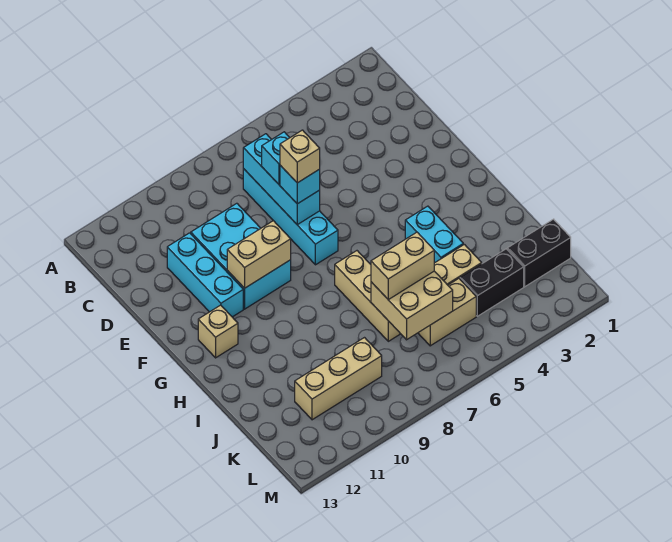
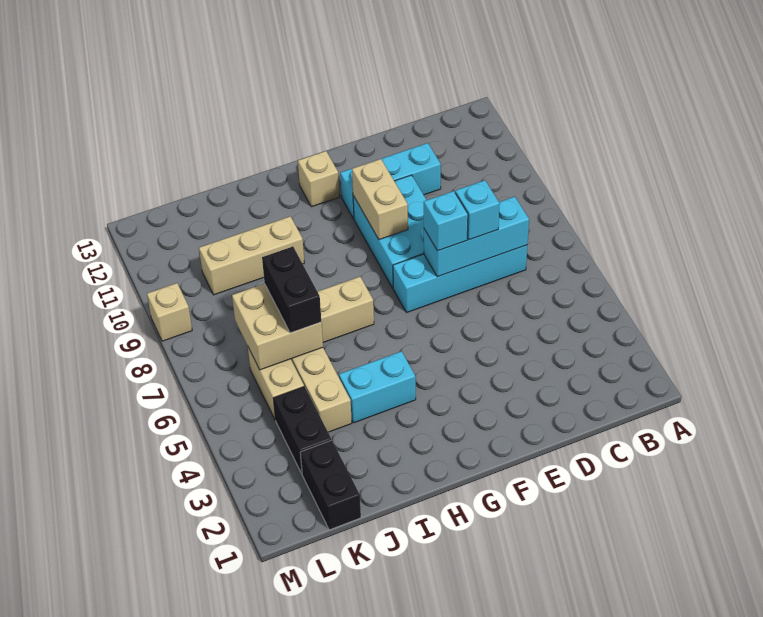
cyan 2x3 brick [191,203,291,309] -> cyan 2x3 brick turned to [353,175,426,288]
tan 1x1 brick [280,130,320,183] -> tan 1x1 brick moved to [147,283,192,341]
tan 1x2 brick [371,232,434,300] -> black 1x2 brick [262,247,321,333]
tan 1x3 brick [295,338,382,420] -> tan 1x3 brick turned to [199,216,304,295]

